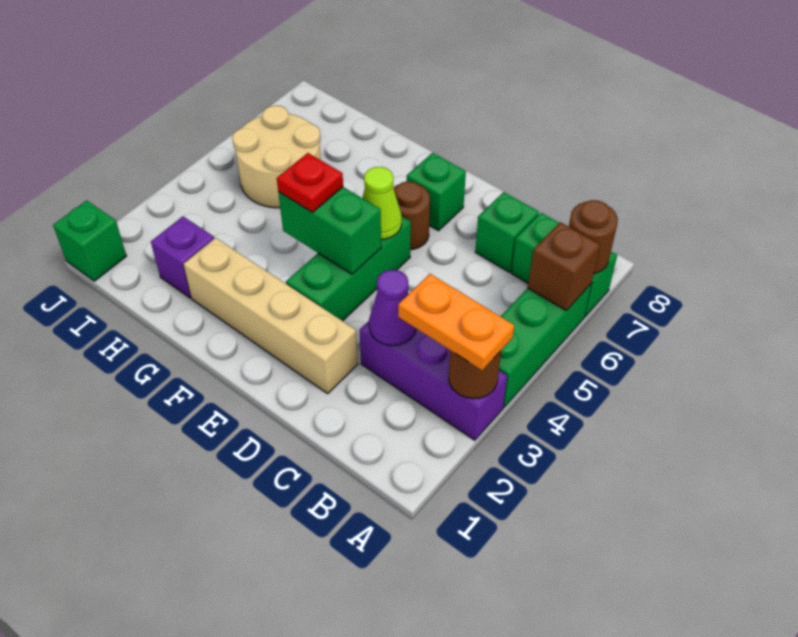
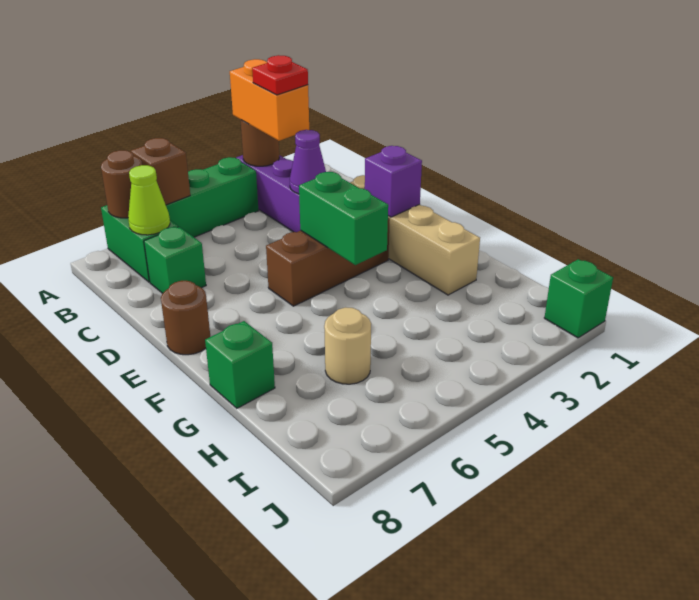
orange 1x2 plate [398,274,514,370] -> orange 1x2 brick [230,59,309,141]
green 1x3 brick [286,216,411,321] -> brown 1x3 brick [266,218,390,306]
lime 1x1 cone [362,167,402,240] -> lime 1x1 cone moved to [128,165,170,235]
brown 1x1 round brick [393,182,430,250] -> brown 1x1 round brick moved to [161,281,210,355]
green 1x1 brick [407,153,466,231] -> green 1x1 brick moved to [205,321,275,408]
red 1x1 plate [277,153,343,212] -> red 1x1 plate moved to [252,55,308,95]
purple 1x1 brick [151,217,214,298] -> purple 1x1 brick moved to [365,146,422,217]
tan 2x2 round brick [232,106,321,208] -> tan 1x1 round brick [324,307,371,384]

